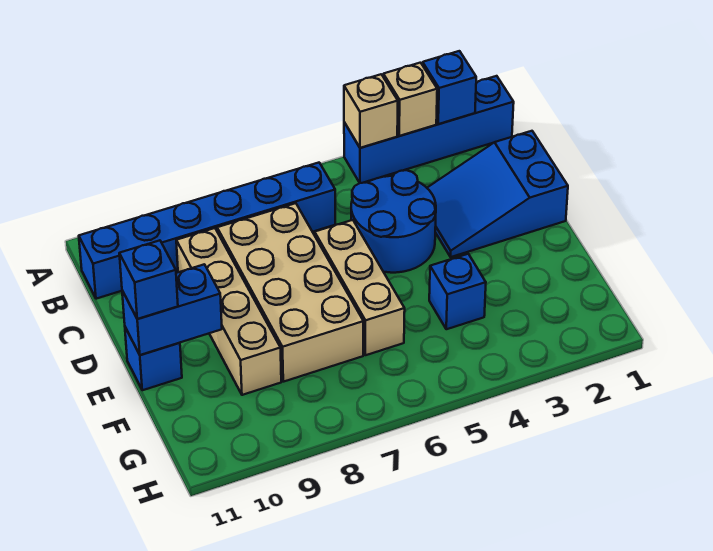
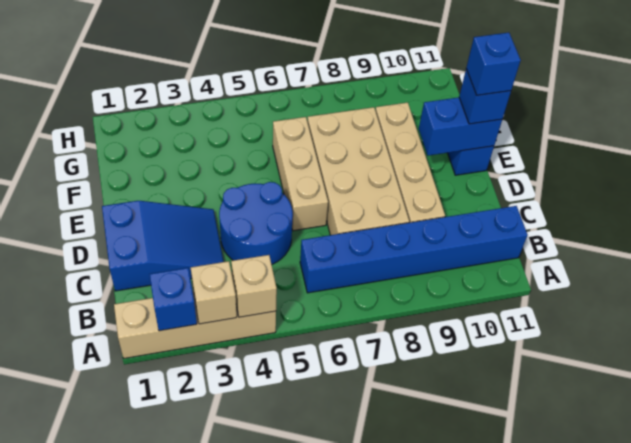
blue 1x4 brick [344,76,514,183] -> tan 1x4 brick [114,292,276,358]
blue 1x1 brick [429,254,486,329] -> blue 1x1 brick moved to [466,33,521,95]

